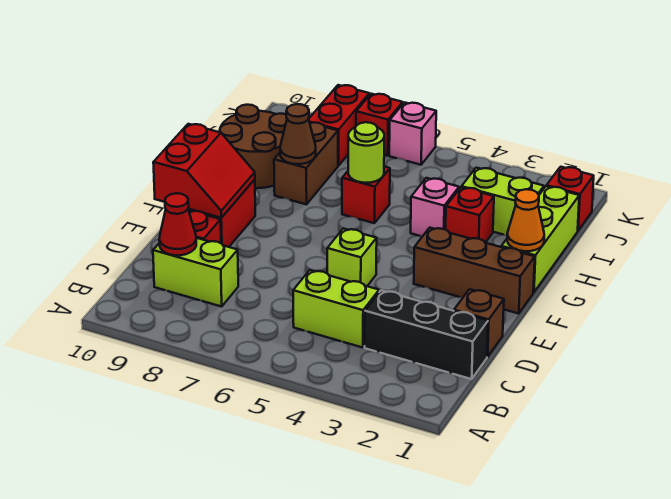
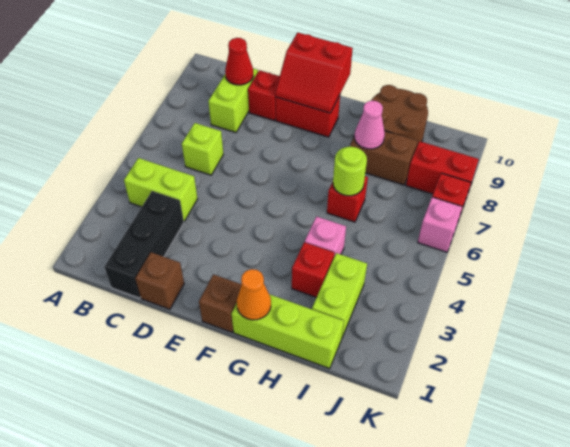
lime 1x2 brick [293,270,379,348] -> lime 1x2 brick turned to [124,158,197,221]
lime 1x1 brick [327,228,377,286] -> lime 1x1 brick moved to [182,123,223,175]
brown 1x3 brick [414,228,535,314] -> brown 1x1 brick [199,274,242,332]
brown 1x1 cone [280,104,316,164] -> pink 1x1 cone [354,101,385,149]
red 1x1 brick [546,167,594,230] -> none

